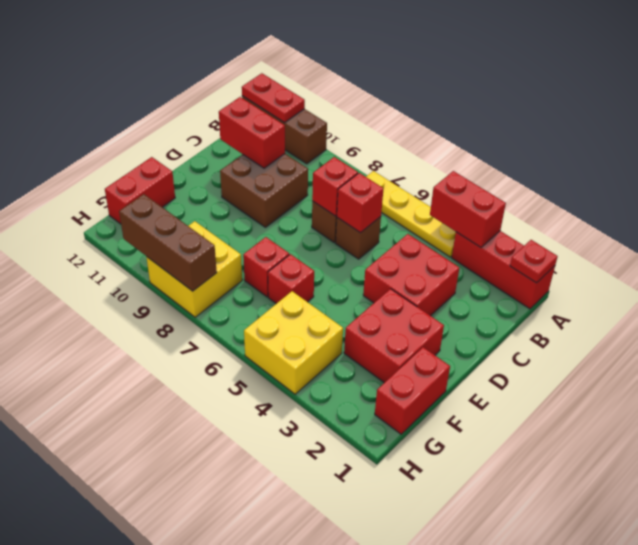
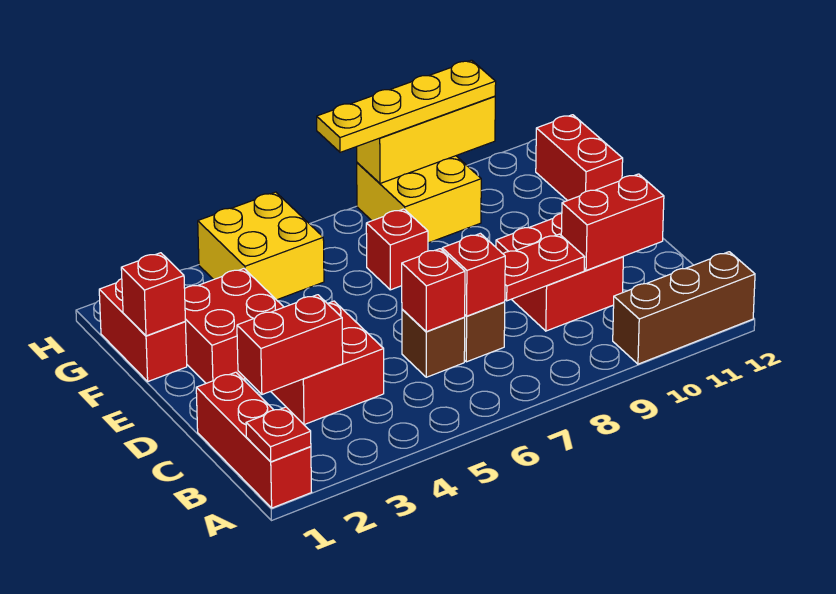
red 1x3 brick [452,231,555,309] -> red 1x3 brick turned to [196,372,311,508]
red 1x2 brick [430,171,506,247] -> red 1x2 brick moved to [237,295,343,394]
yellow 1x4 plate [366,171,456,257] -> yellow 1x4 plate moved to [317,60,496,152]
red 1x2 plate [242,73,305,123] -> red 1x2 plate moved to [503,234,585,301]
brown 2x2 brick [220,154,308,227] -> red 2x2 brick [496,214,623,331]
red 1x1 brick [268,254,314,304] -> red 1x1 brick moved to [121,253,185,336]
brown 1x3 brick [119,194,217,291] -> yellow 1x3 brick [357,96,495,183]

